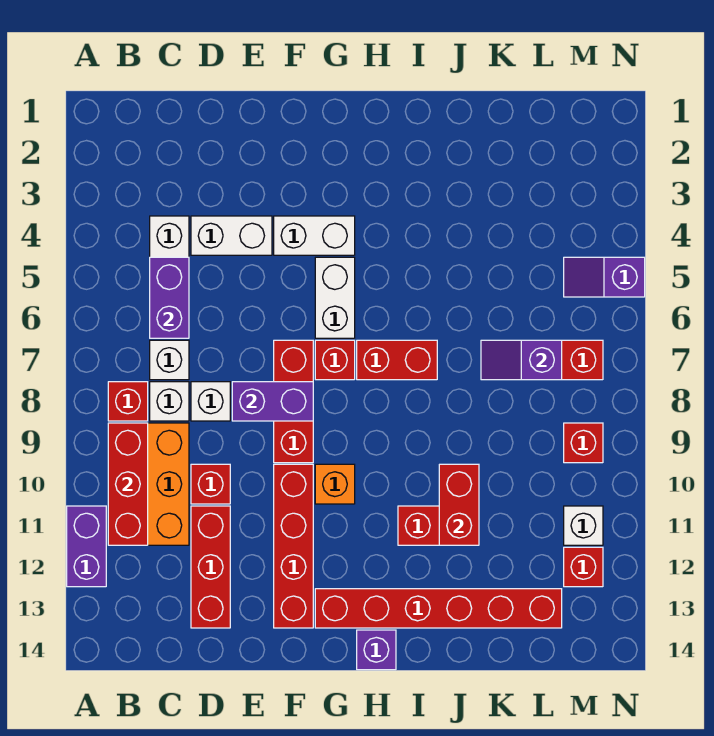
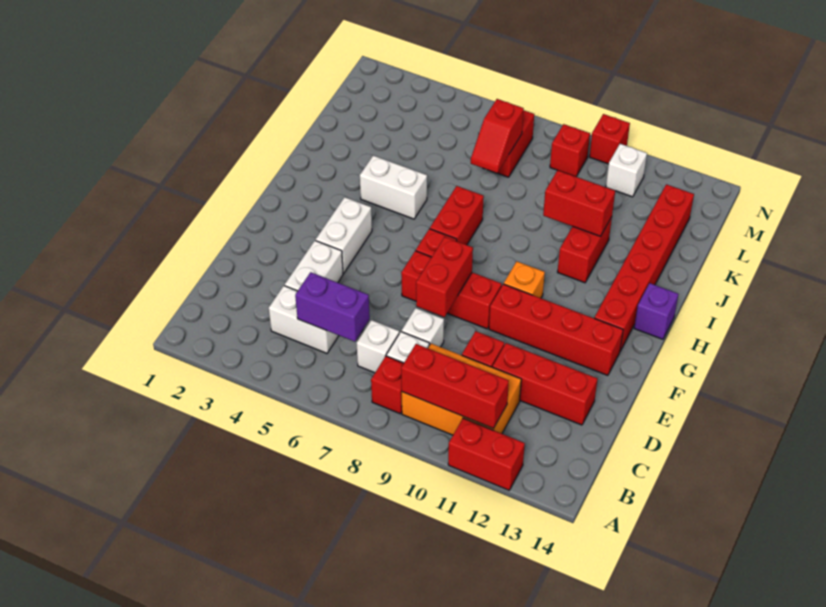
purple 1x2 brick [67,506,106,587] -> red 1x2 brick [448,418,525,490]
purple 1x2 brick [232,382,313,421] -> red 1x2 brick [416,237,473,317]
white 1x2 brick [315,257,355,338] -> white 1x2 brick moved to [360,156,427,219]
purple 1x2 slope [481,340,562,380] -> red 1x2 slope [471,99,524,173]
purple 1x2 slope [564,257,645,297] -> none
red 1x1 brick [564,547,603,587] -> red 1x1 brick moved to [589,114,630,164]

